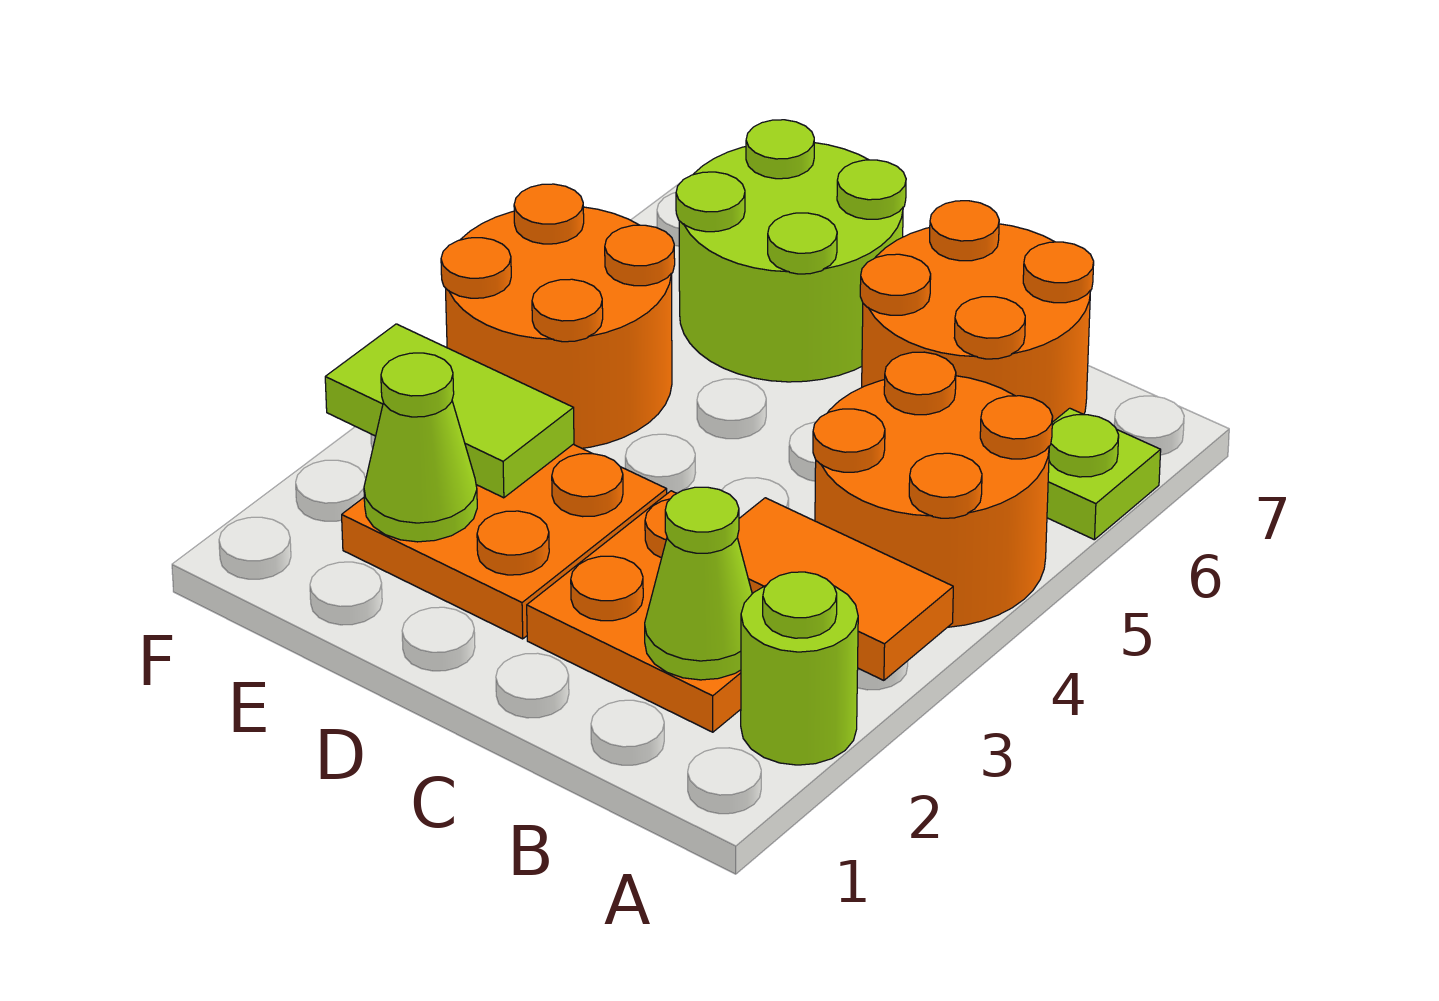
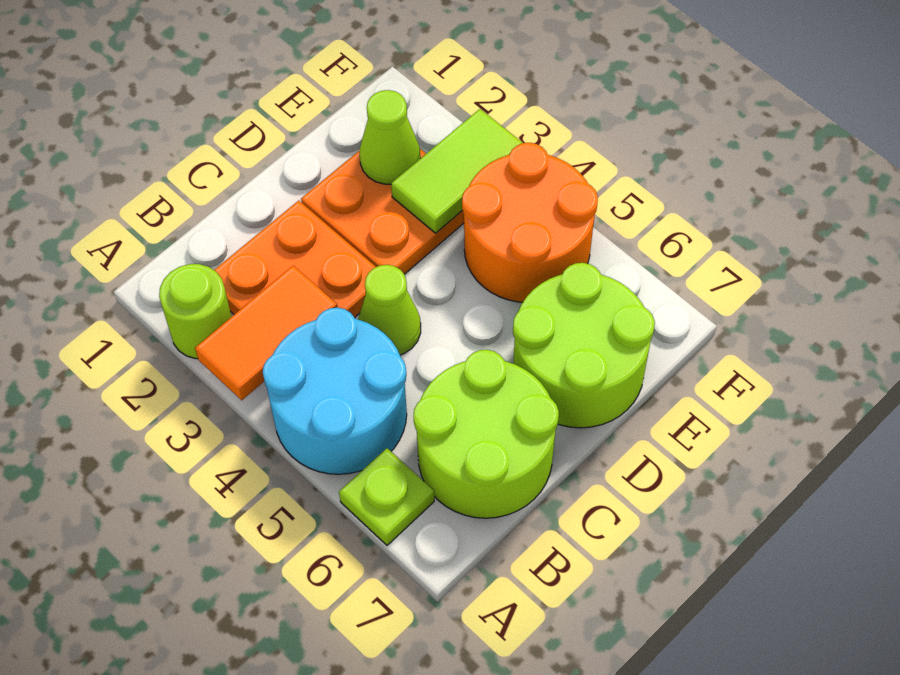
orange 2x2 round brick [813,352,1053,627] -> cyan 2x2 round brick [263,308,407,474]
lime 1x1 cone [645,487,752,680] -> lime 1x1 cone moved to [358,265,421,355]
orange 2x2 round brick [860,201,1094,422] -> lime 2x2 round brick [414,350,559,518]

